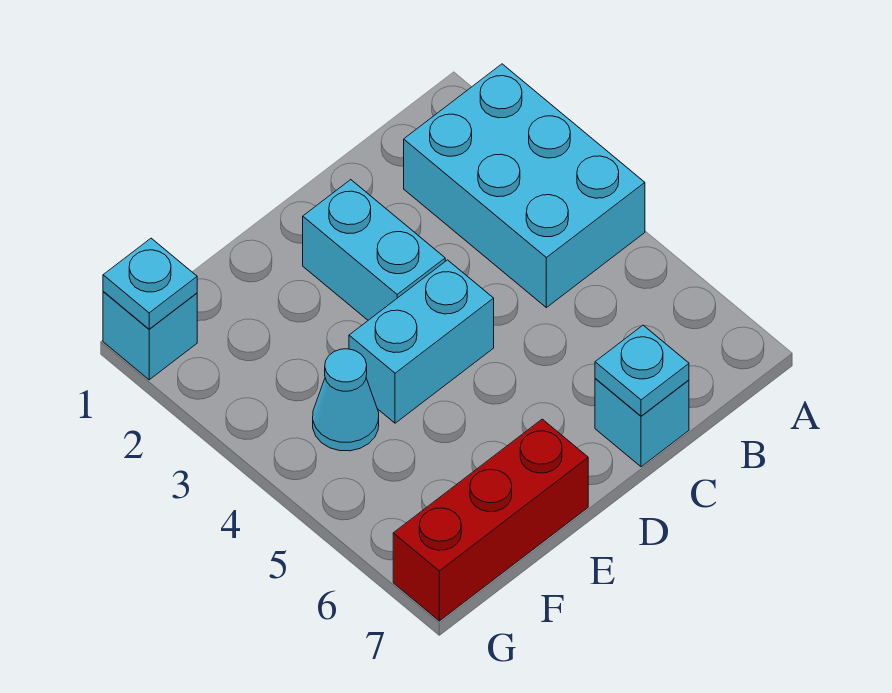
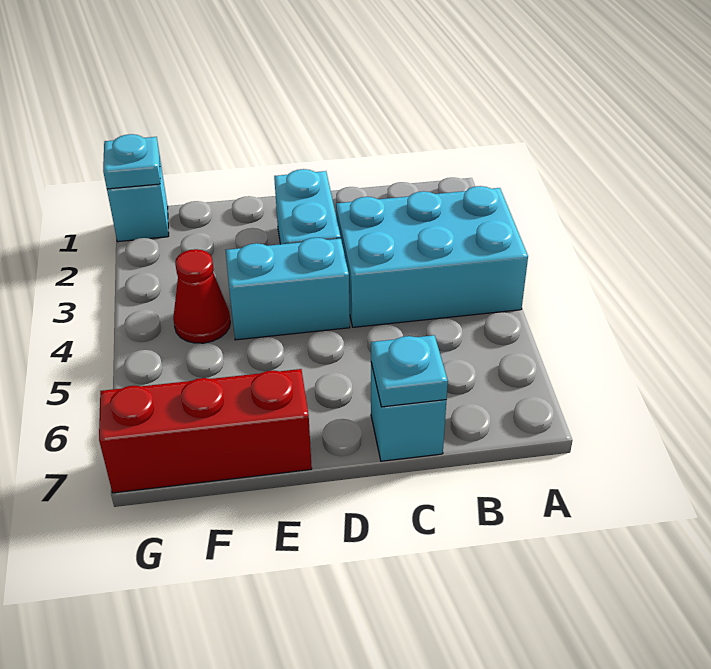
cyan 2x3 brick [404,64,645,308] -> cyan 2x3 brick turned to [336,186,528,327]
cyan 1x1 cone [313,349,379,451] -> red 1x1 cone [173,249,230,343]

